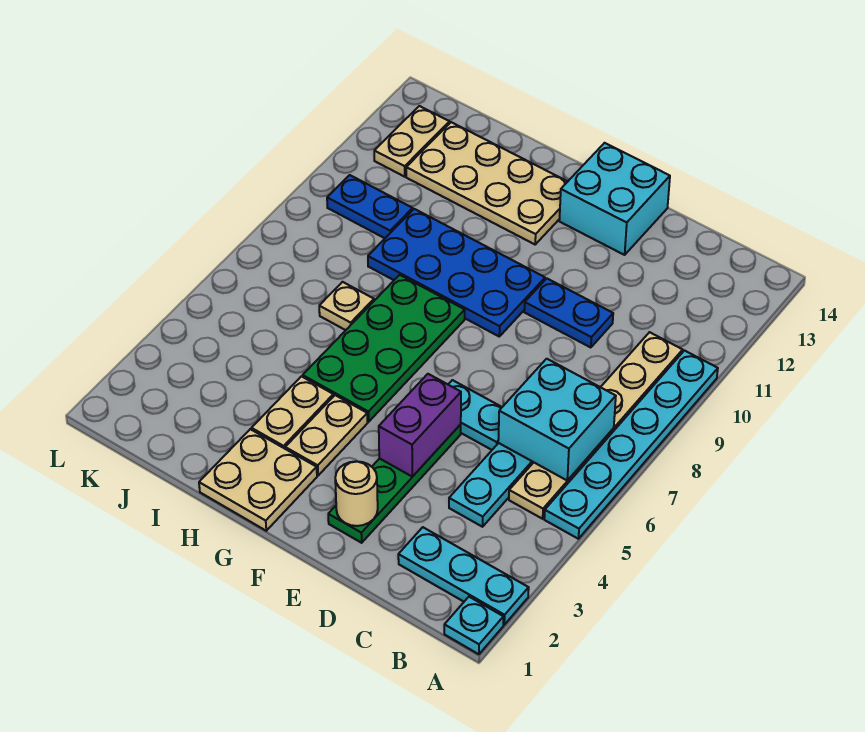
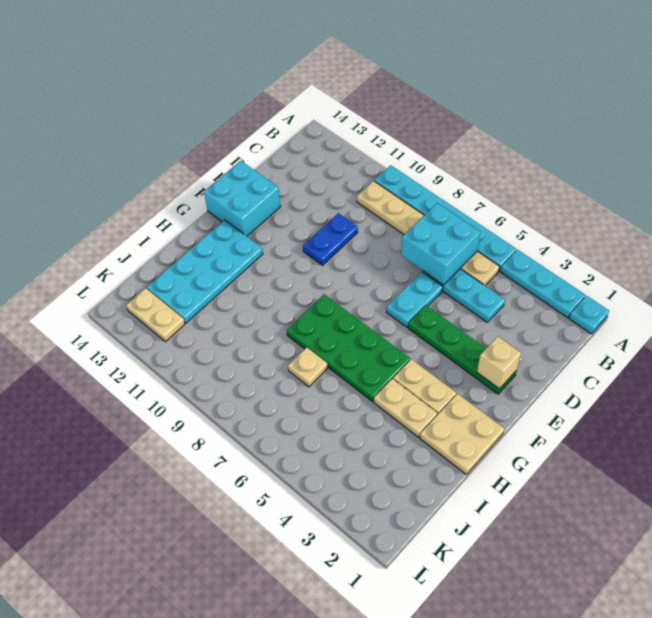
cyan 1x3 plate [398,527,529,625] -> cyan 1x3 plate turned to [501,250,585,318]
tan 1x1 round brick [335,461,378,526] -> tan 1x1 brick [477,337,521,389]
purple 1x2 brick [379,374,461,477] -> none
blue 2x4 plate [368,209,545,336] -> none
tan 2x4 plate [406,122,568,244] -> cyan 2x4 plate [147,220,263,323]
blue 1x2 plate [327,175,413,238] -> none

